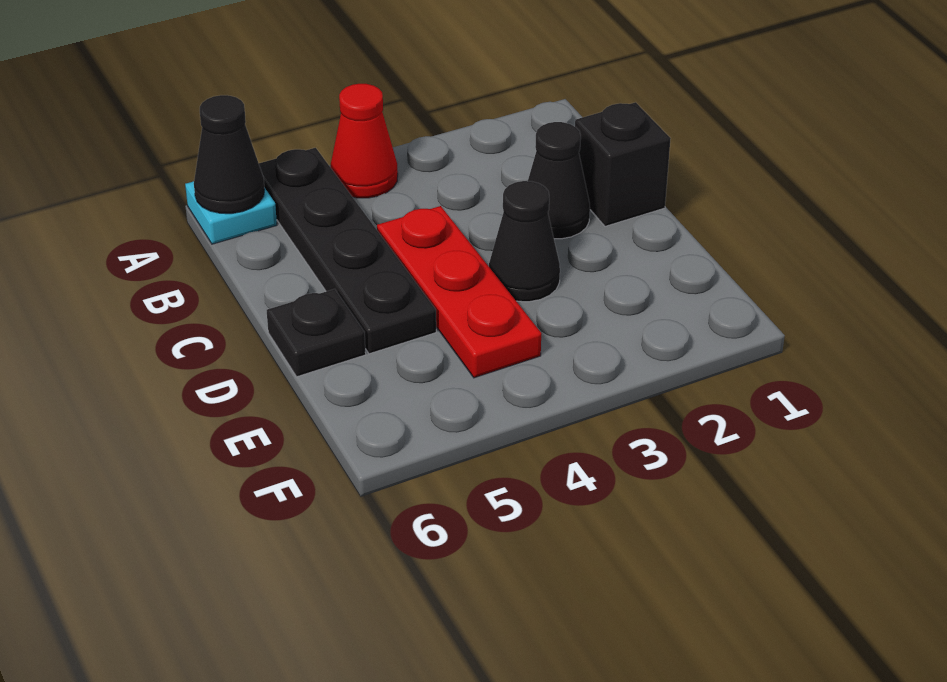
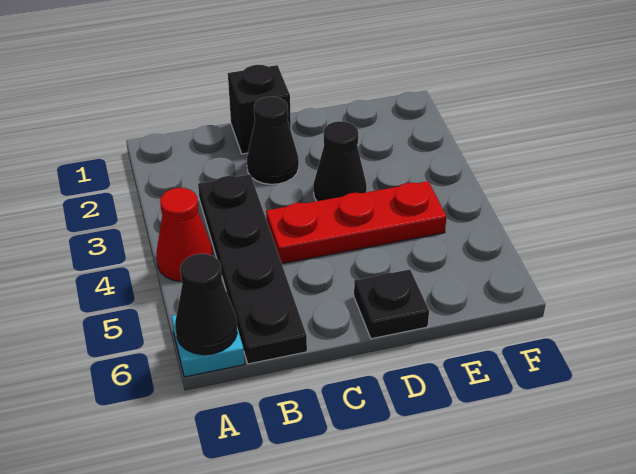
black 1x4 plate [259,148,436,354] -> black 1x4 plate turned to [198,174,307,364]

